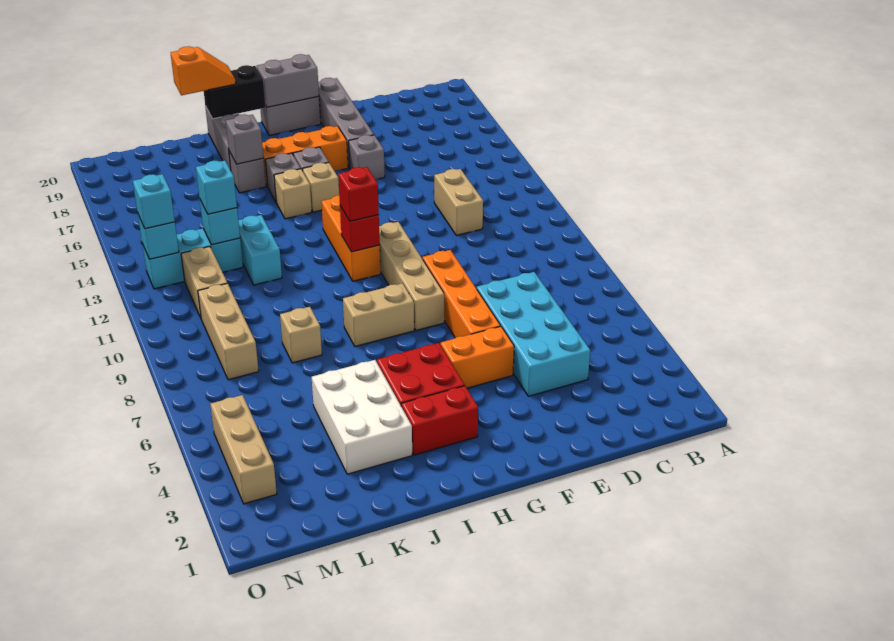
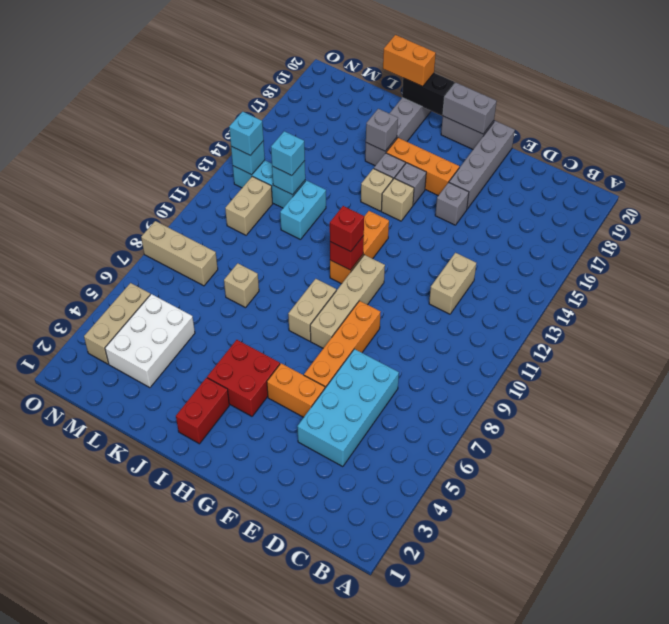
red 1x2 brick [401,386,478,455] -> red 1x2 brick turned to [176,378,229,444]
tan 1x2 brick [343,283,414,346] -> tan 1x2 brick turned to [288,279,336,341]
white 2x3 brick [312,360,412,474] -> white 2x3 brick moved to [105,294,195,388]
orange 1x2 slope [171,46,236,95] -> orange 1x2 brick [383,35,436,86]
tan 1x3 brick [198,283,259,380] -> tan 1x3 brick turned to [141,221,218,286]

